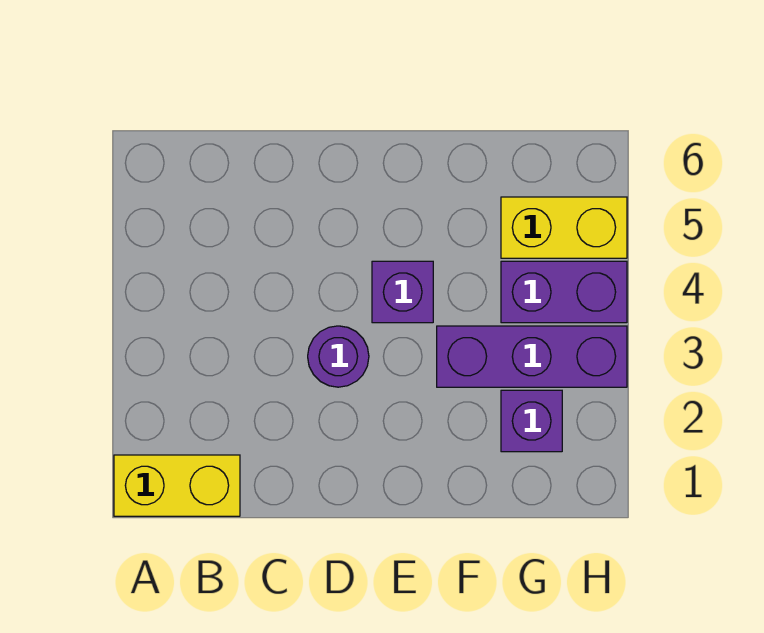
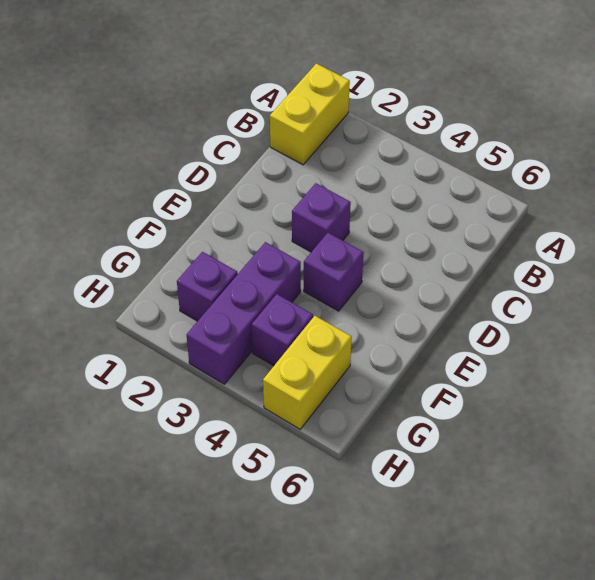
purple 1x1 round brick [308,326,369,387] -> purple 1x1 brick [292,183,351,252]
purple 1x2 brick [501,261,627,323] -> purple 1x1 brick [252,294,313,366]

